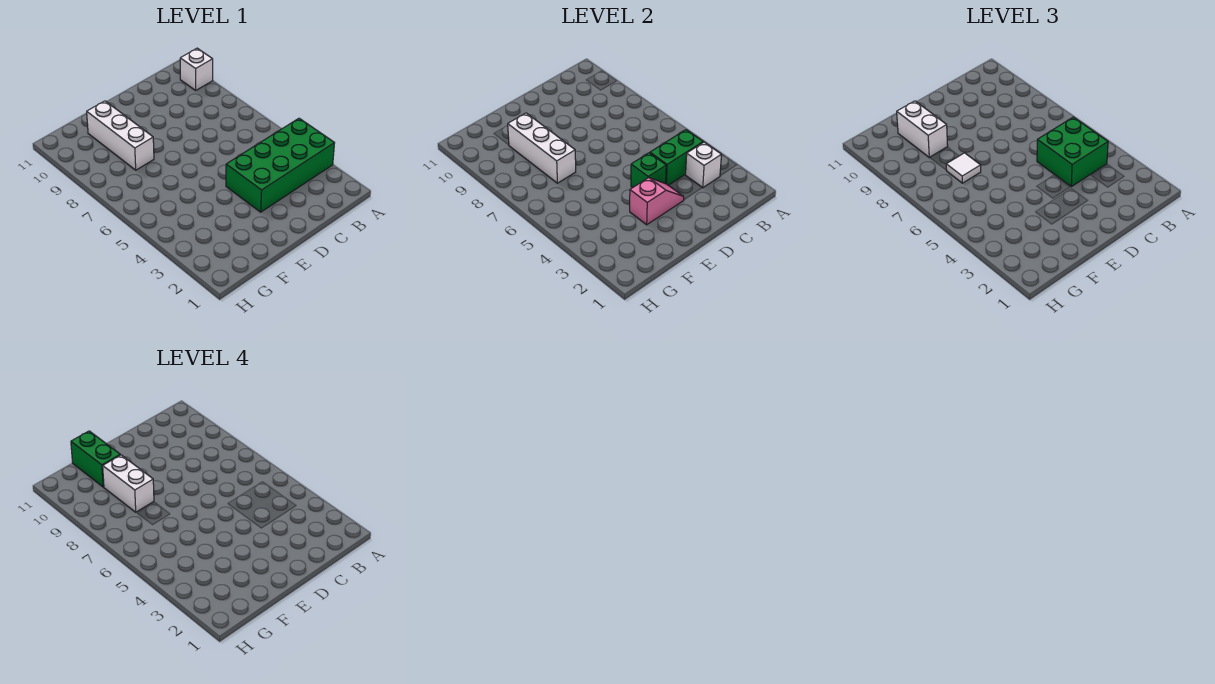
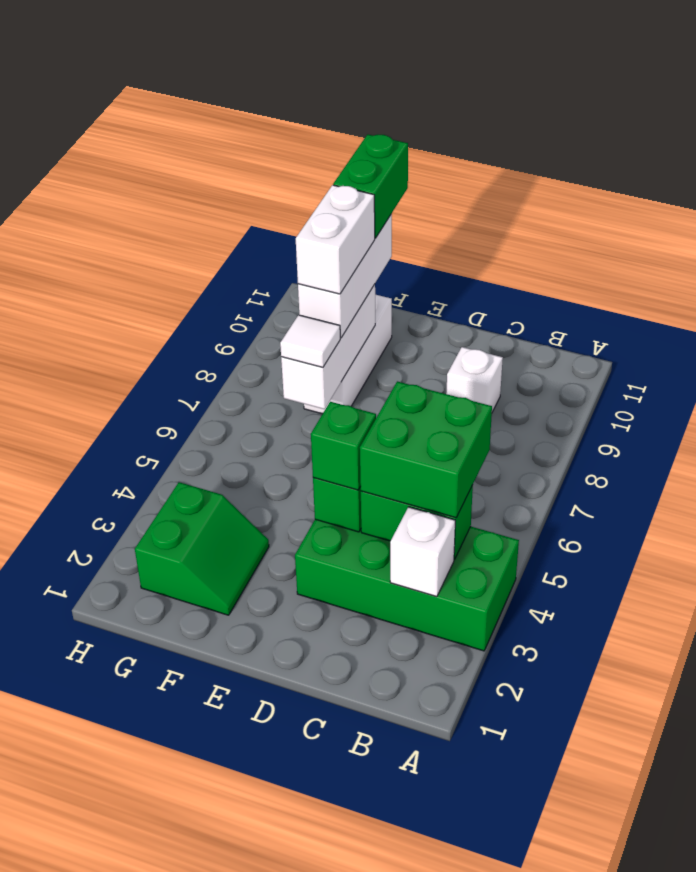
white 1x1 brick [180,48,213,90] -> white 1x1 brick moved to [446,347,503,412]
pink 1x2 slope [630,178,684,225] -> none
none -> green 1x1 brick [311,402,376,490]
none -> green 2x2 slope [135,482,269,615]
white 1x2 brick [897,101,948,158] -> white 1x3 brick [298,214,392,338]

